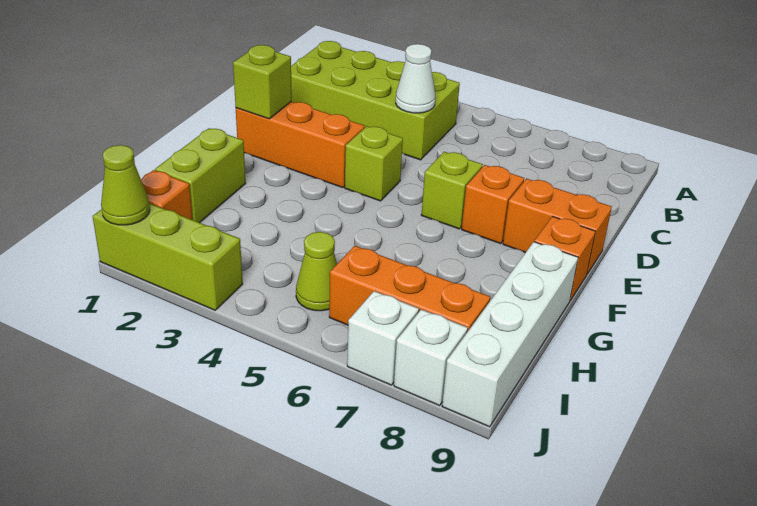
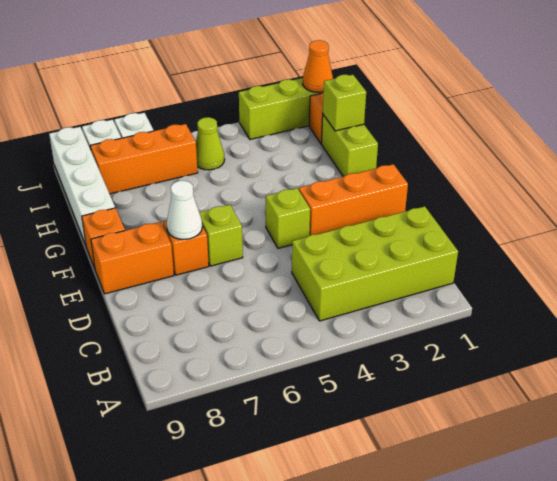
white 1x1 cone [396,44,435,113] -> white 1x1 cone moved to [167,181,202,239]
lime 1x1 brick [233,45,292,119] -> lime 1x1 brick moved to [323,75,366,131]
lime 1x1 cone [101,145,150,225] -> orange 1x1 cone [303,40,333,92]

